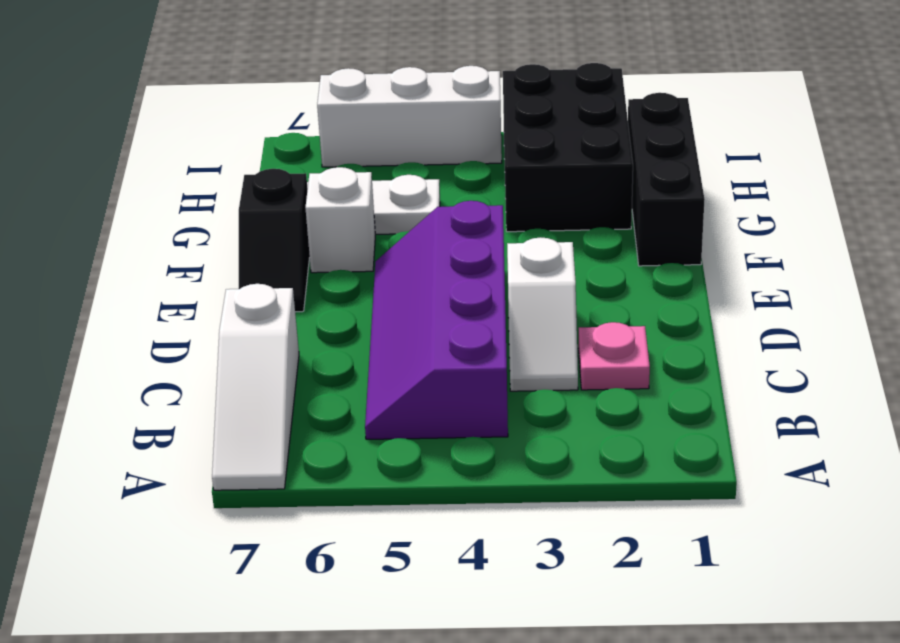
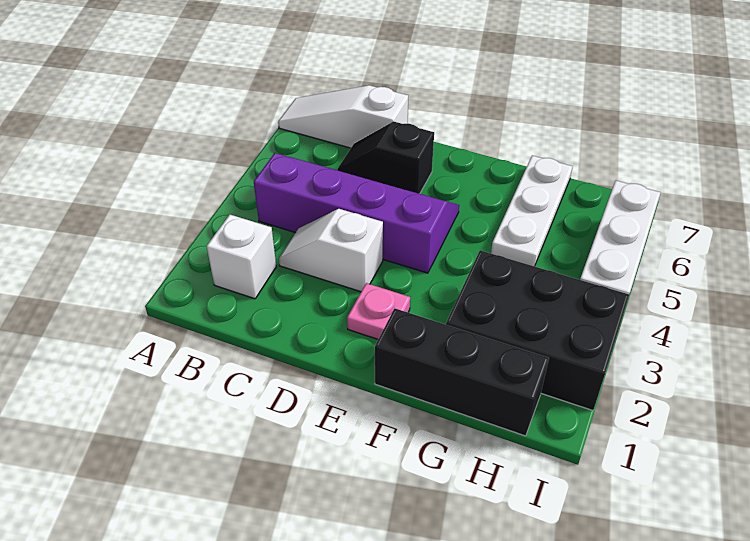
pink 1x1 plate [578,322,650,390] -> pink 1x1 plate moved to [347,283,410,339]
black 1x2 slope [239,169,310,312] -> black 1x2 slope moved to [337,121,434,194]
white 1x1 brick [306,167,375,273] -> white 1x1 brick moved to [207,215,276,299]

